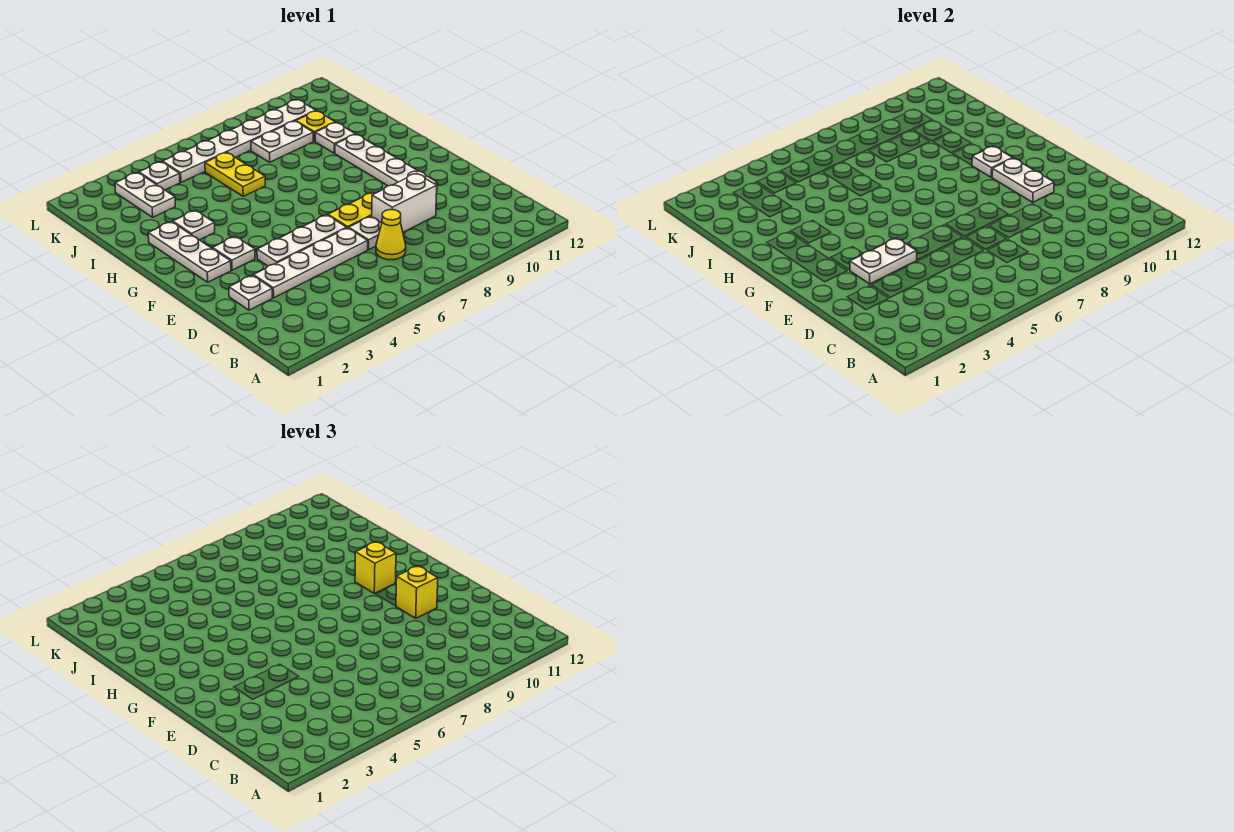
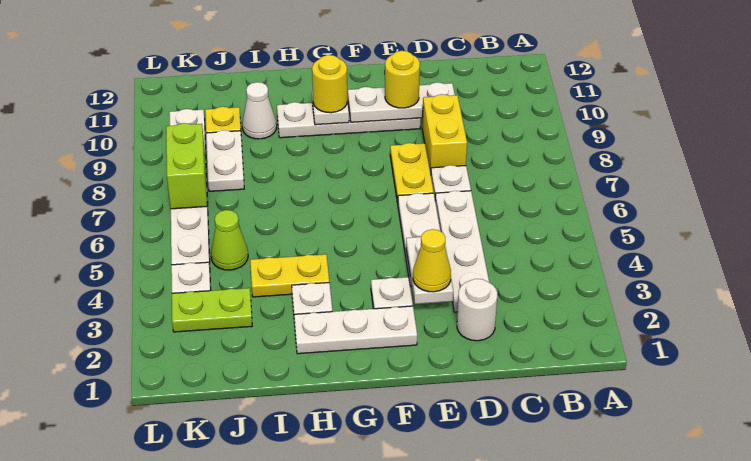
yellow 1x1 cone [376,210,406,260] -> yellow 1x1 cone moved to [413,229,451,292]
white 1x1 plate [229,275,272,310] -> white 1x1 round brick [457,279,497,341]
white 1x2 brick [372,173,437,232] -> yellow 1x2 brick [422,94,467,174]
white 1x2 plate [992,158,1054,202] -> white 1x3 plate [348,82,455,122]
yellow 1x1 brick [396,566,438,618] -> yellow 1x1 round brick [385,51,420,108]
yellow 1x1 brick [355,542,396,593] -> yellow 1x1 round brick [312,55,347,113]
yellow 1x2 plate [205,153,265,196] -> yellow 1x2 plate moved to [250,254,329,297]
white 1x1 plate [315,123,355,153] -> white 1x1 cone [242,82,277,139]
white 1x2 plate [115,173,175,217] -> lime 1x2 plate [172,288,252,332]
none -> lime 1x1 cone [211,210,248,270]
none -> lime 1x2 brick [166,123,207,209]

